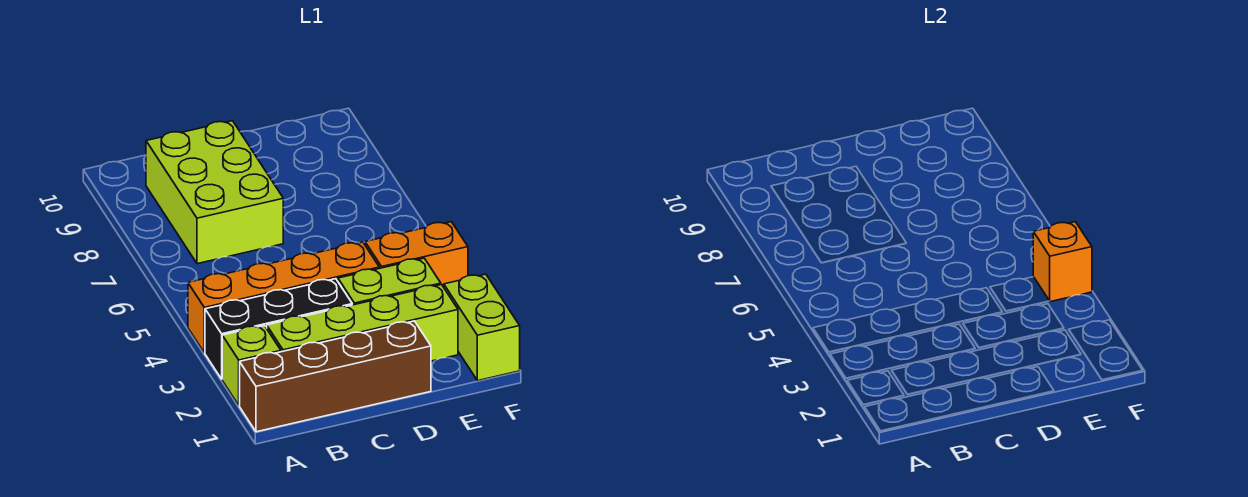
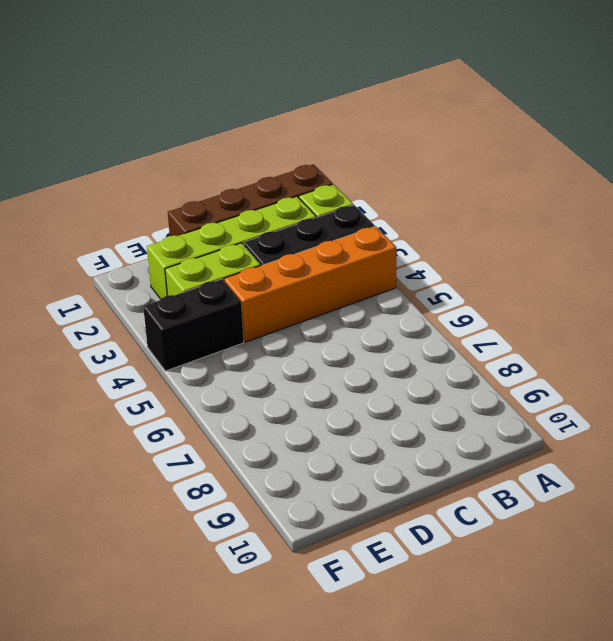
lime 2x3 brick [146,121,283,264] -> none
orange 1x2 brick [365,222,468,287] -> black 1x2 brick [143,279,244,371]
lime 1x2 brick [444,274,520,381] -> none
orange 1x1 brick [1033,222,1092,302] -> none

